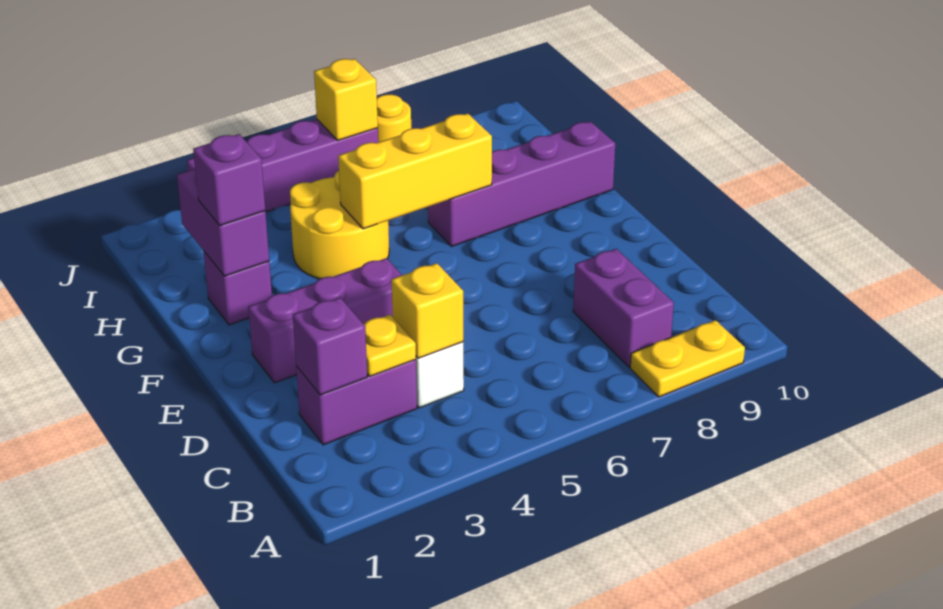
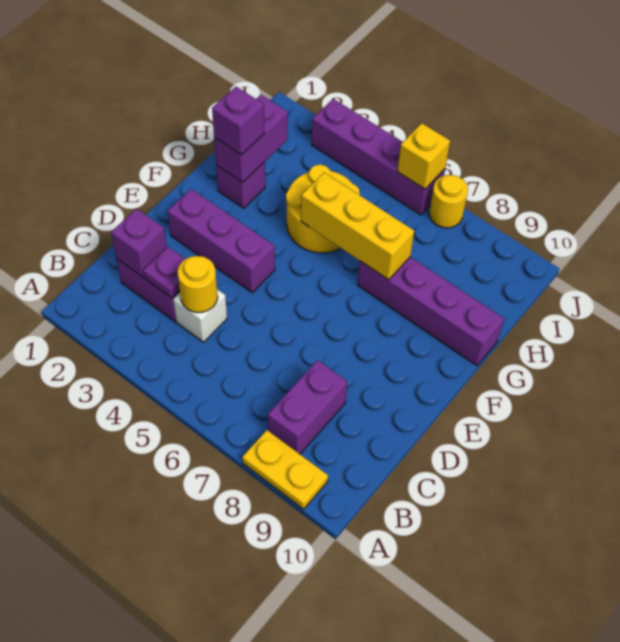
yellow 1x1 plate [364,315,416,376] -> purple 1x1 plate [143,247,185,298]
yellow 1x1 brick [391,263,463,358] -> yellow 1x1 round brick [178,256,218,313]

